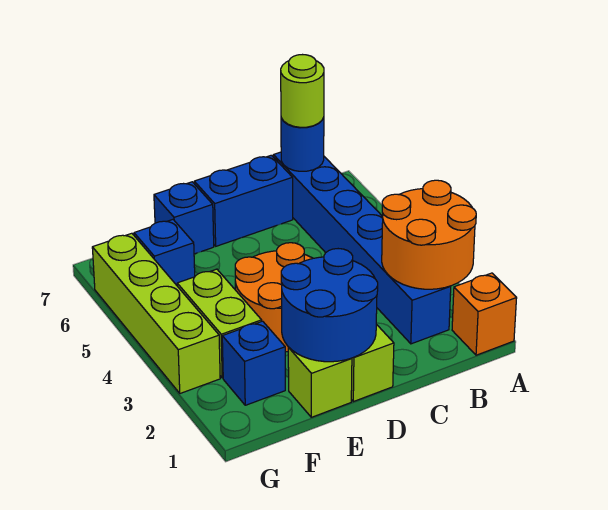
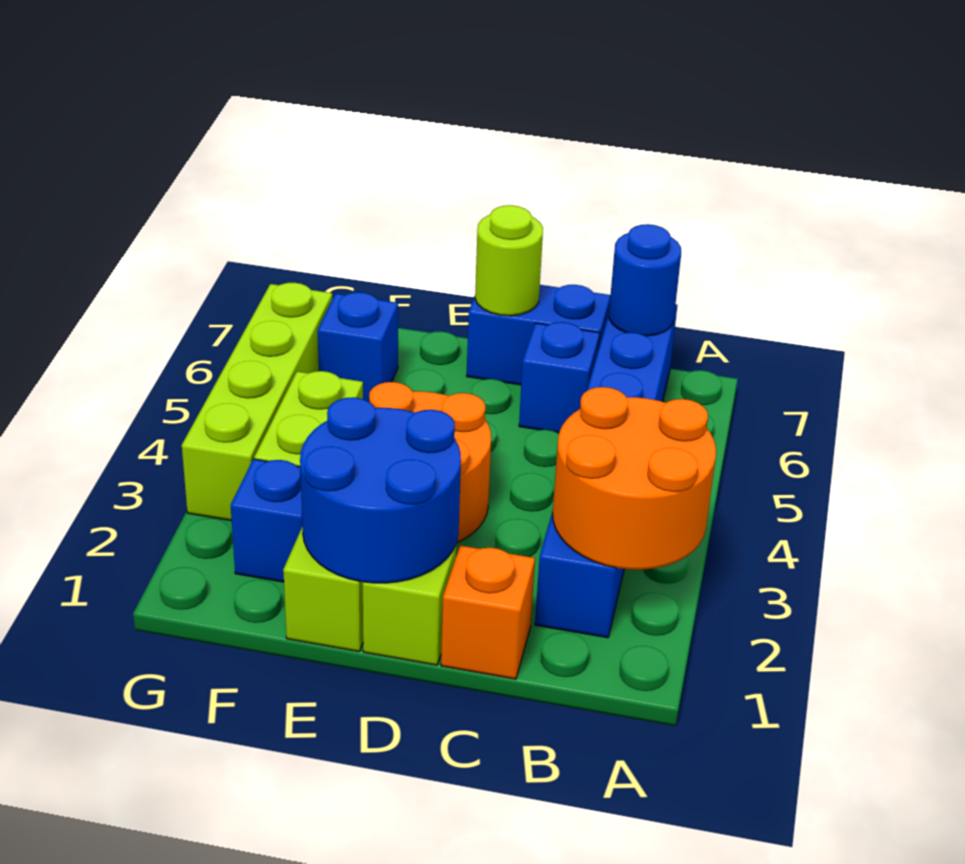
orange 1x1 brick [452,273,517,355] -> orange 1x1 brick moved to [441,545,535,679]
lime 1x1 round brick [281,55,324,127] -> lime 1x1 round brick moved to [475,205,543,316]
blue 1x1 brick [154,182,214,254] -> blue 1x1 brick moved to [519,322,600,433]

